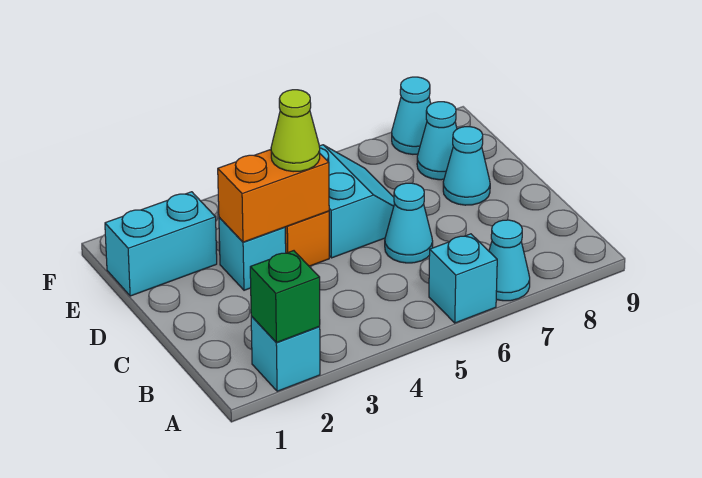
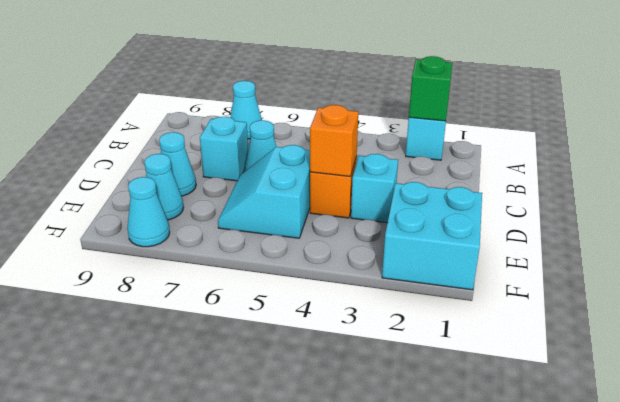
cyan 1x1 brick [429,234,497,323] -> cyan 1x1 brick moved to [200,117,248,181]
orange 1x2 brick [218,150,329,242] -> orange 1x1 brick [310,105,358,177]
lime 1x1 cone [271,90,320,172] -> none
cyan 1x2 brick [105,192,217,296] -> cyan 2x2 brick [382,182,482,290]

